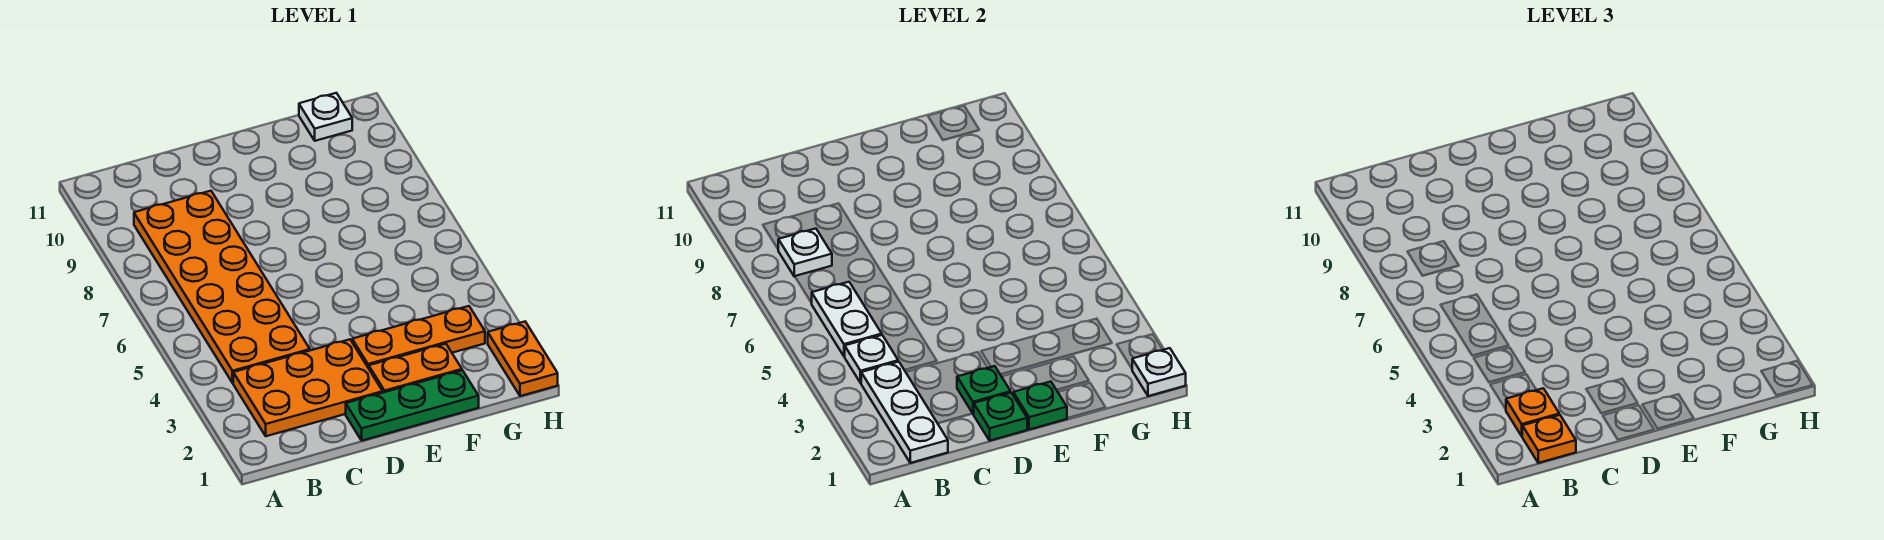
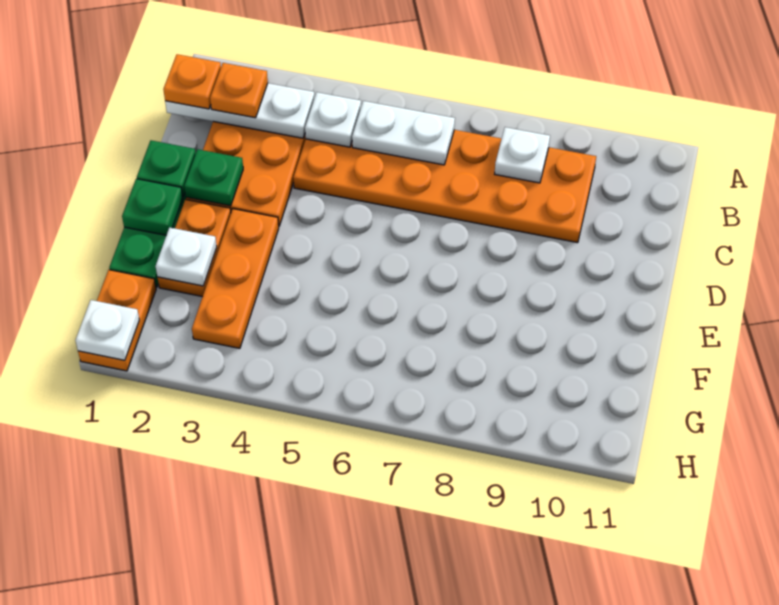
white 1x1 plate [299,93,352,141] -> white 1x1 plate moved to [156,227,217,286]
orange 1x2 plate [488,322,558,396] -> orange 1x2 plate turned to [78,270,156,371]

